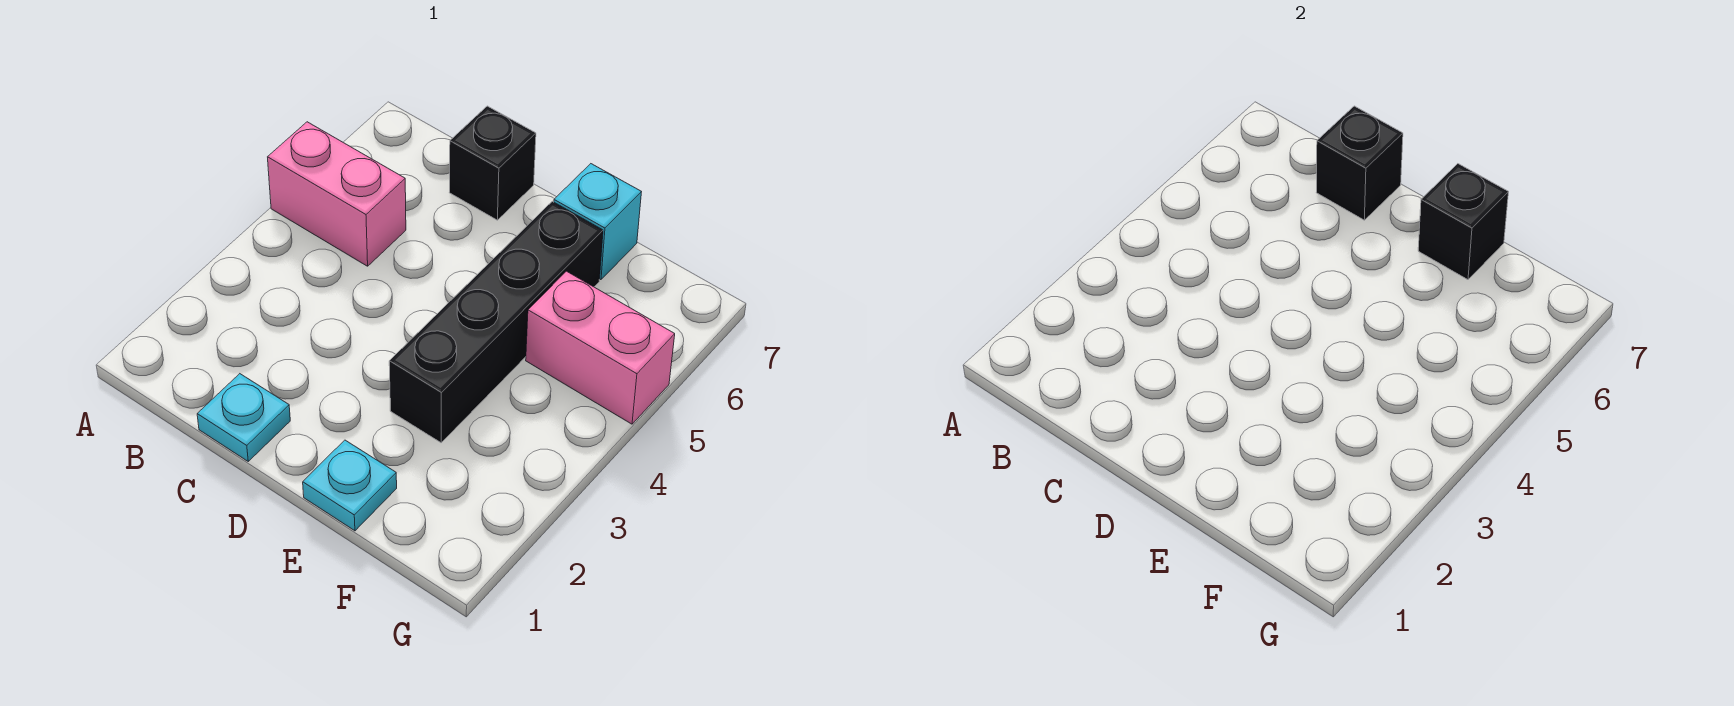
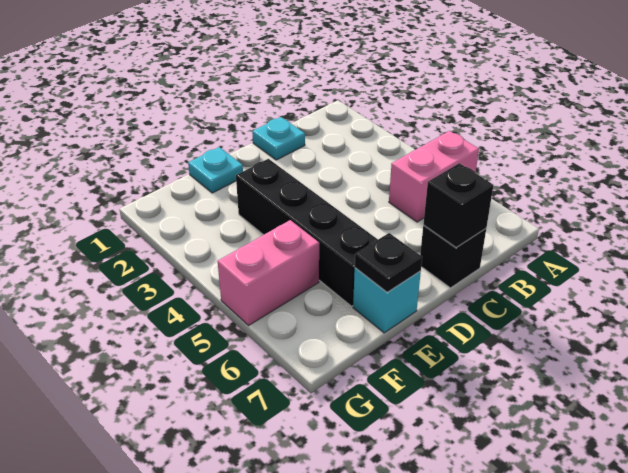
black 1x1 brick [1418,164,1508,280] -> black 1x1 plate [355,233,422,292]

